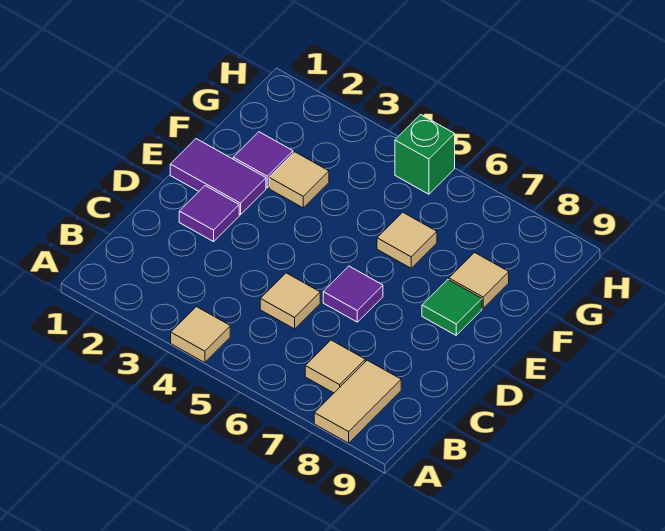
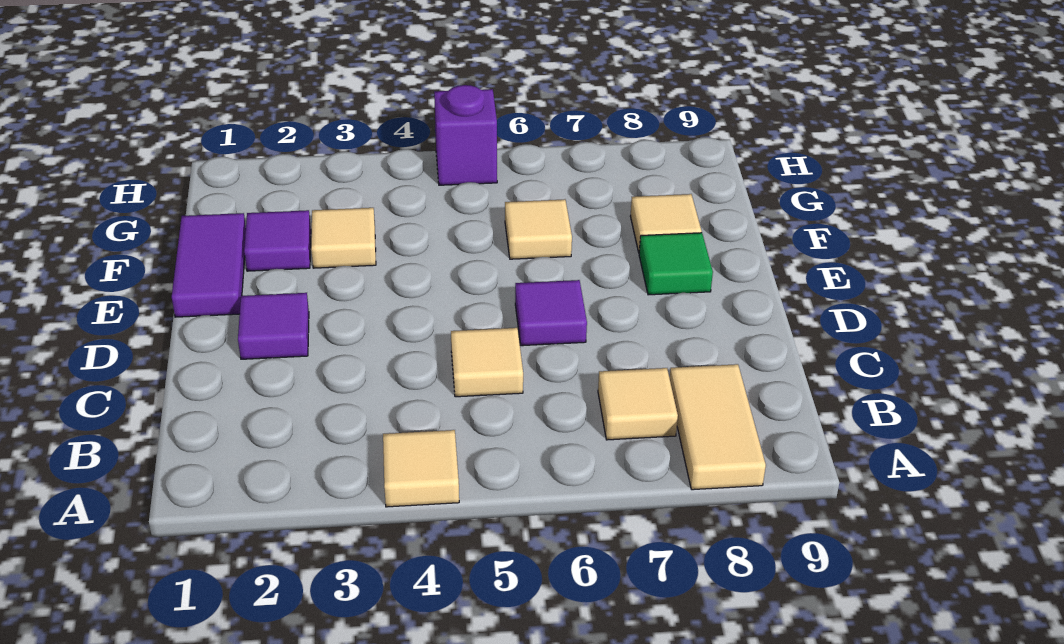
purple 1x2 tile [170,139,266,215] -> purple 1x2 tile turned to [172,213,246,317]
green 1x1 brick [395,115,455,194] -> purple 1x1 brick [434,85,497,185]

